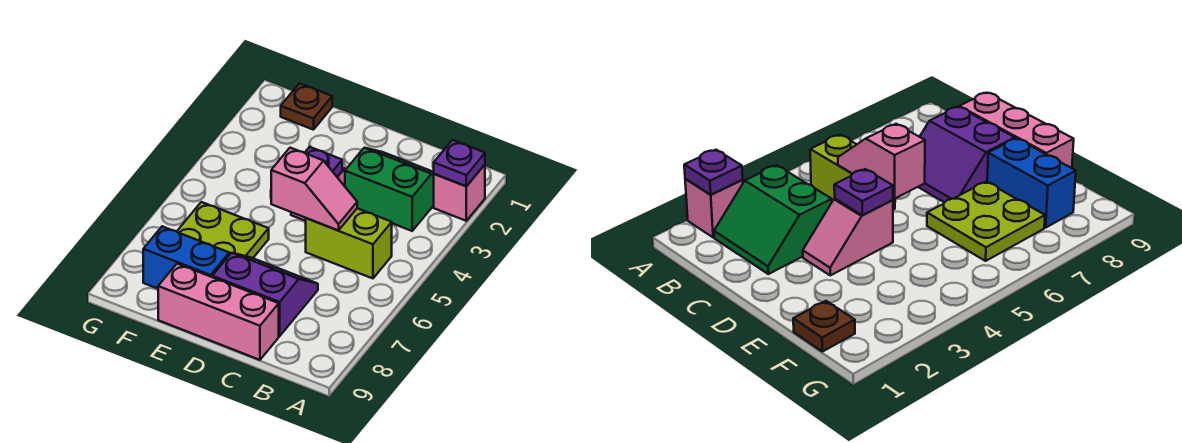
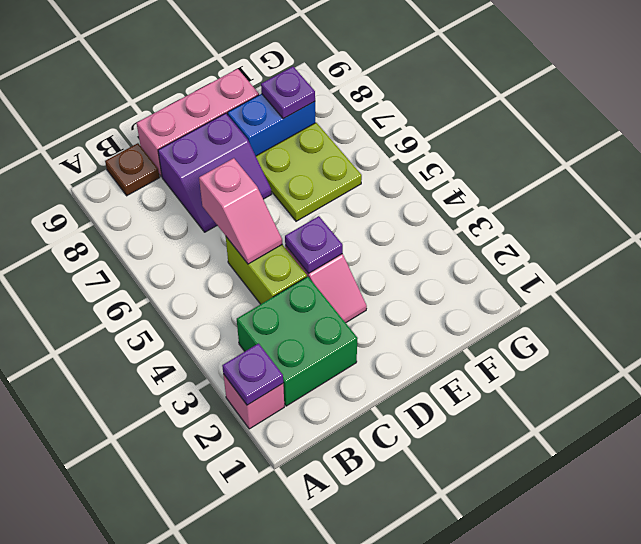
green 2x2 slope [345,148,434,231] -> green 2x2 brick [237,277,358,406]
lime 1x2 brick [306,208,392,278] -> lime 1x2 brick turned to [226,237,307,304]
pink 1x2 slope [271,148,357,230] -> pink 1x2 slope turned to [199,158,282,264]
brown 1x1 plate [281,83,332,130] -> brown 1x1 plate moved to [105,143,160,196]
none -> purple 1x1 plate [261,67,315,119]

